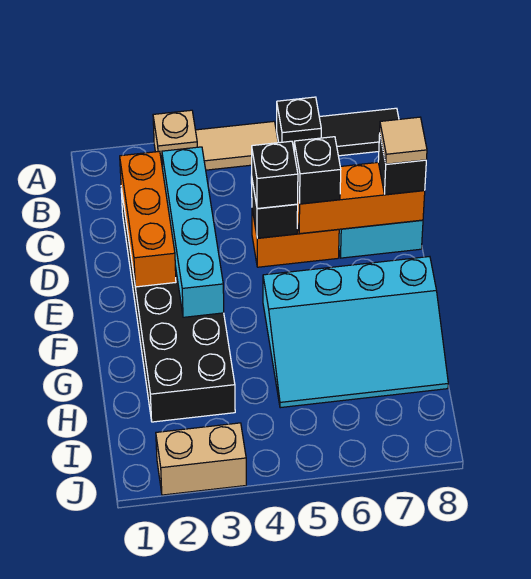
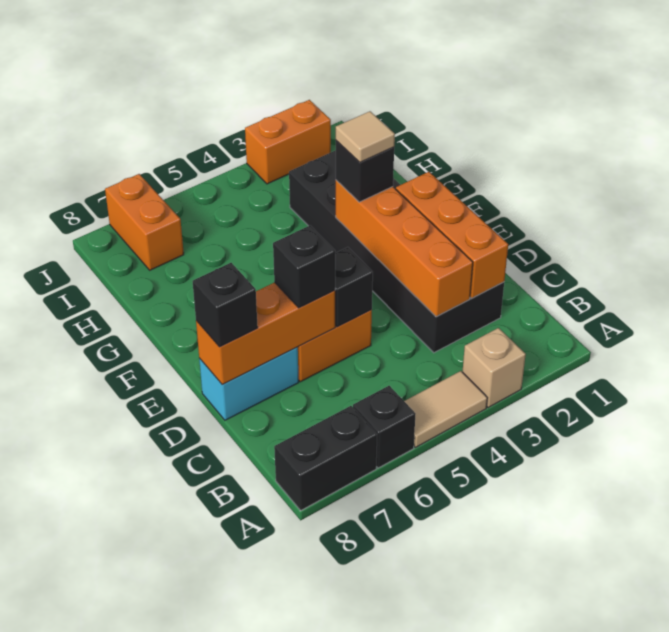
black 1x2 tile [319,108,399,156] -> black 1x2 brick [274,406,377,510]
cyan 1x4 brick [162,147,224,317] -> orange 1x4 brick [336,180,473,317]
black 1x1 brick [252,141,298,209] -> black 1x1 brick moved to [336,141,394,202]
tan 1x1 tile [380,117,427,164] -> tan 1x1 tile moved to [336,111,395,162]
cyan 3x4 slope [263,257,448,408] -> none
none -> orange 1x2 brick [105,174,184,270]
tan 1x2 brick [156,423,246,495] -> orange 1x2 brick [245,100,331,184]

